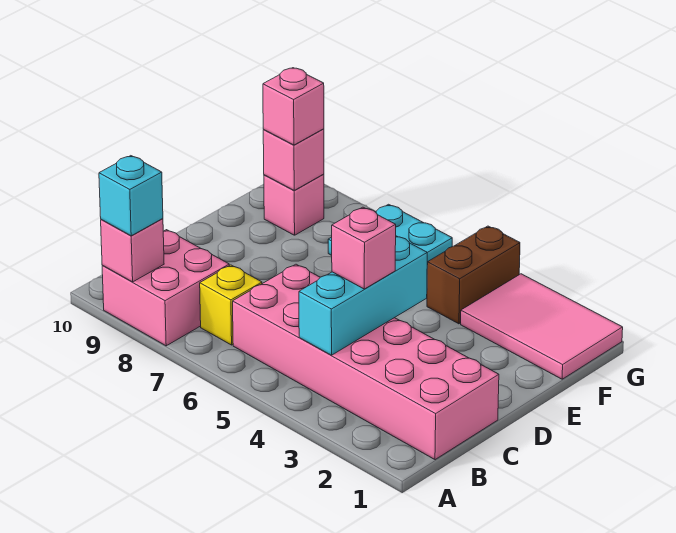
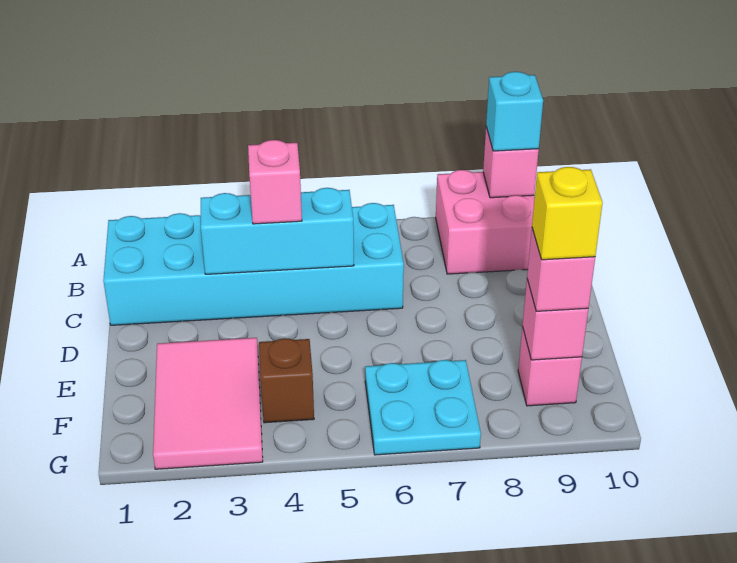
pink 2x6 brick [233,264,499,460] -> cyan 2x6 brick [103,203,404,325]
cyan 1x3 brick [299,236,427,355] -> cyan 1x3 brick turned to [201,188,354,274]
yellow 1x1 brick [200,265,262,345] -> yellow 1x1 brick moved to [532,167,603,260]
pink 2x3 tile [461,274,623,379] -> pink 2x3 tile turned to [153,338,263,469]
brown 1x2 brick [427,226,520,324] -> brown 1x1 brick [259,338,314,423]

